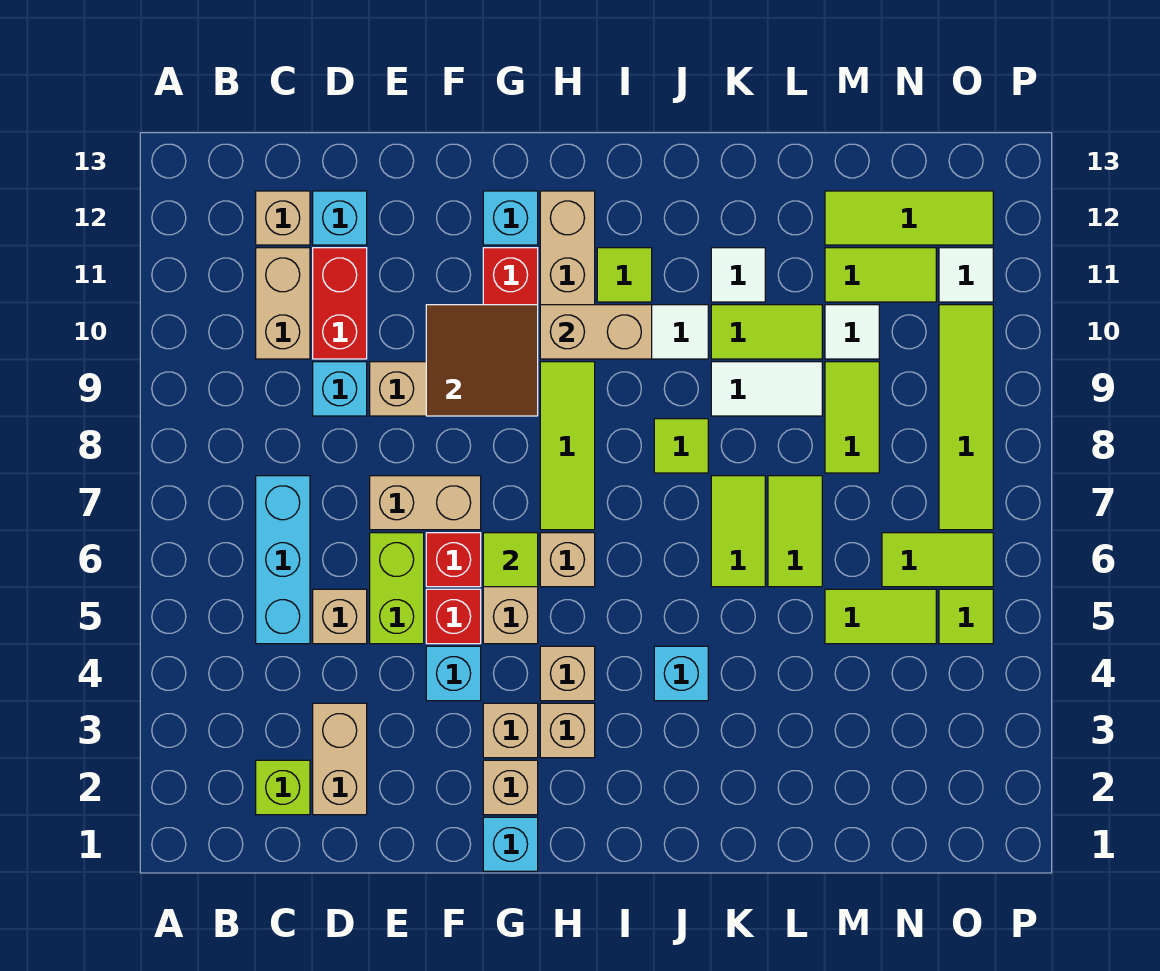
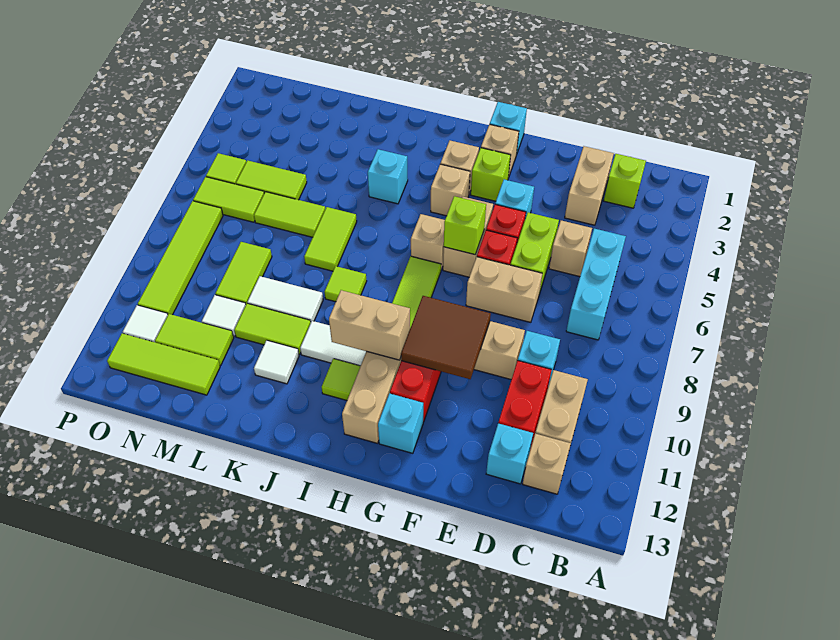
tan 1x1 brick [483,703,538,758] -> lime 1x1 brick [471,148,511,201]
lime 1x1 tile [483,533,538,587] -> lime 1x1 brick [444,196,486,255]
lime 1x2 tile [768,476,822,587] -> lime 1x2 tile turned to [254,192,325,237]

